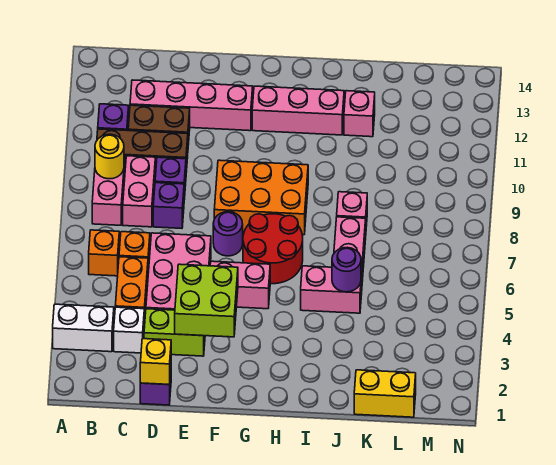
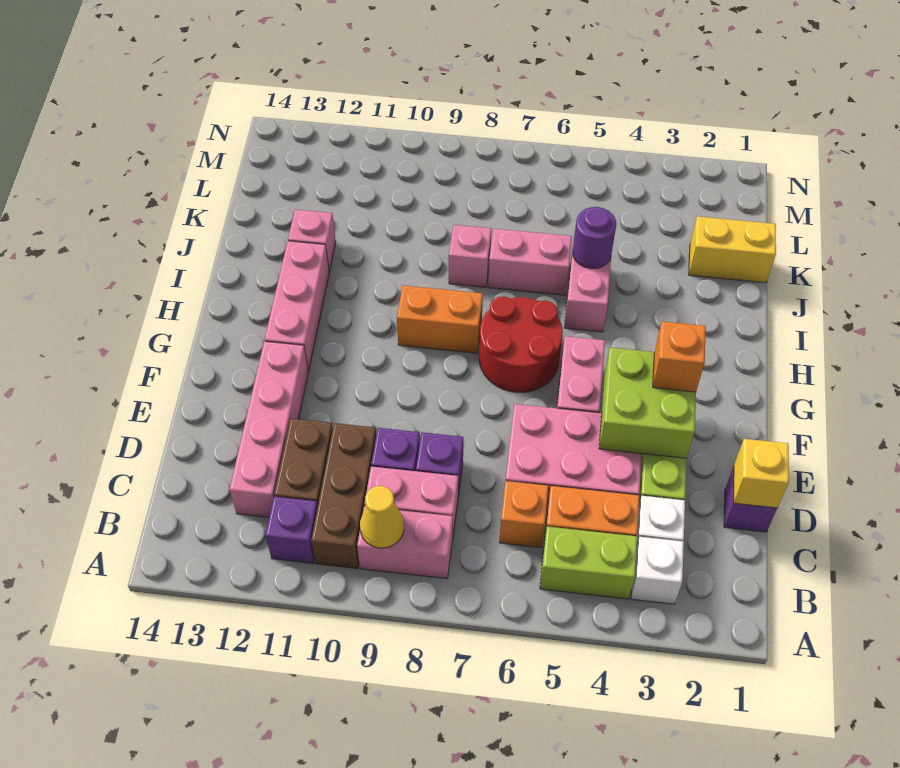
white 1x2 brick [53,304,114,352] -> white 1x1 brick [631,537,684,604]
none -> lime 1x2 brick [540,527,637,599]
orange 1x1 brick [89,230,119,276] -> orange 1x1 brick moved to [653,321,706,392]
yellow 1x1 round brick [95,134,124,179] -> yellow 1x1 cone [360,486,404,548]
purple 1x1 round brick [213,212,243,256] -> none
orange 2x3 brick [214,160,308,235] -> orange 1x2 brick [397,285,483,353]
yellow 1x2 brick [354,370,416,417] -> yellow 1x2 brick turned to [689,216,776,283]

